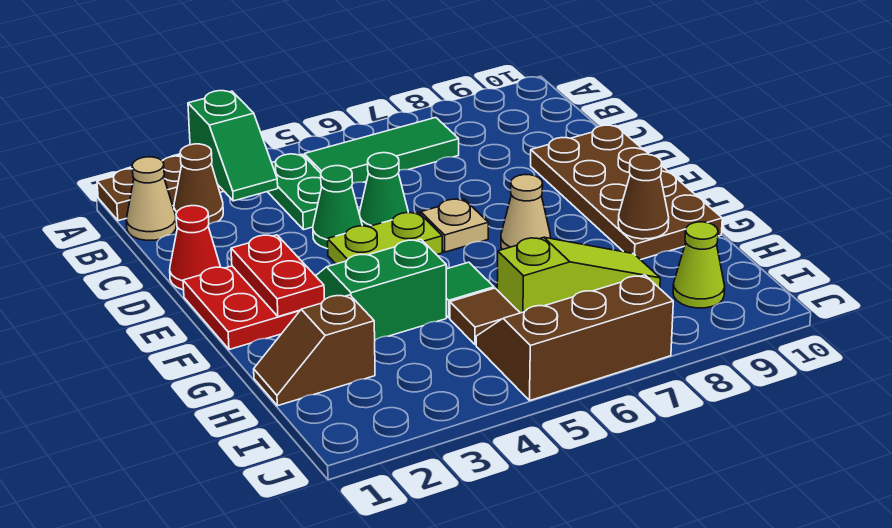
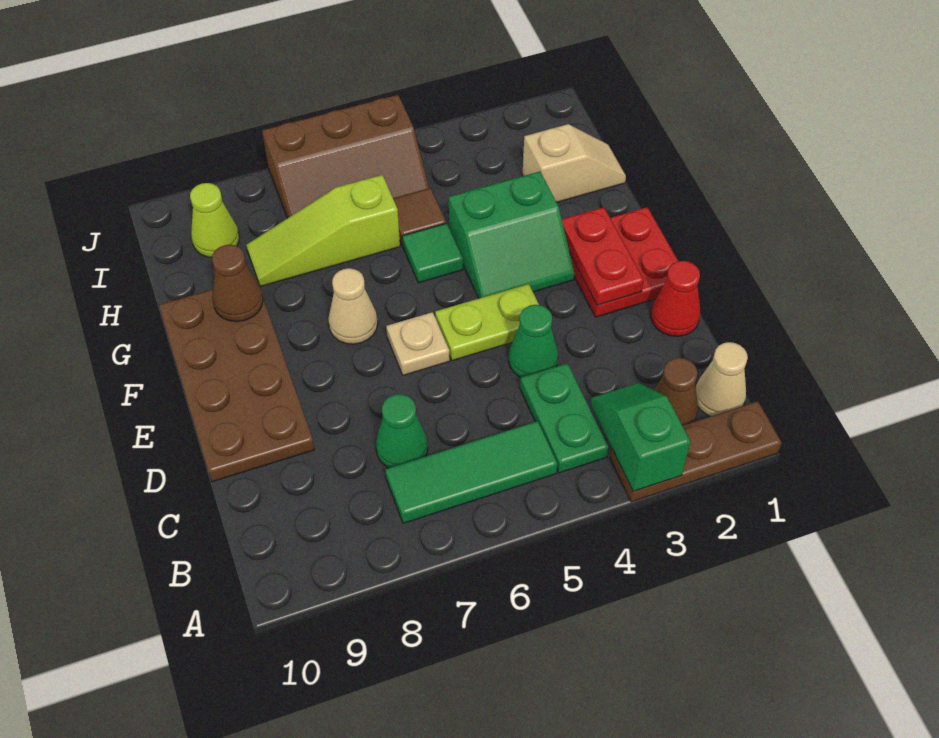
green 1x1 cone [360,153,408,227] -> green 1x1 cone moved to [376,394,428,468]
brown 1x2 slope [254,295,375,406] -> tan 1x2 slope [522,124,626,202]

